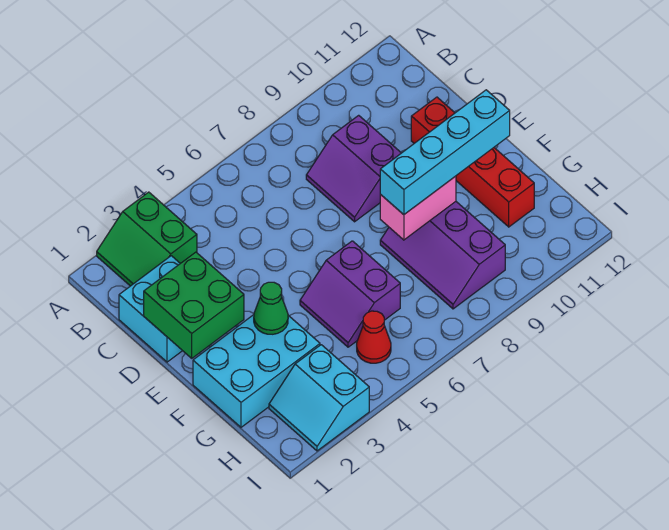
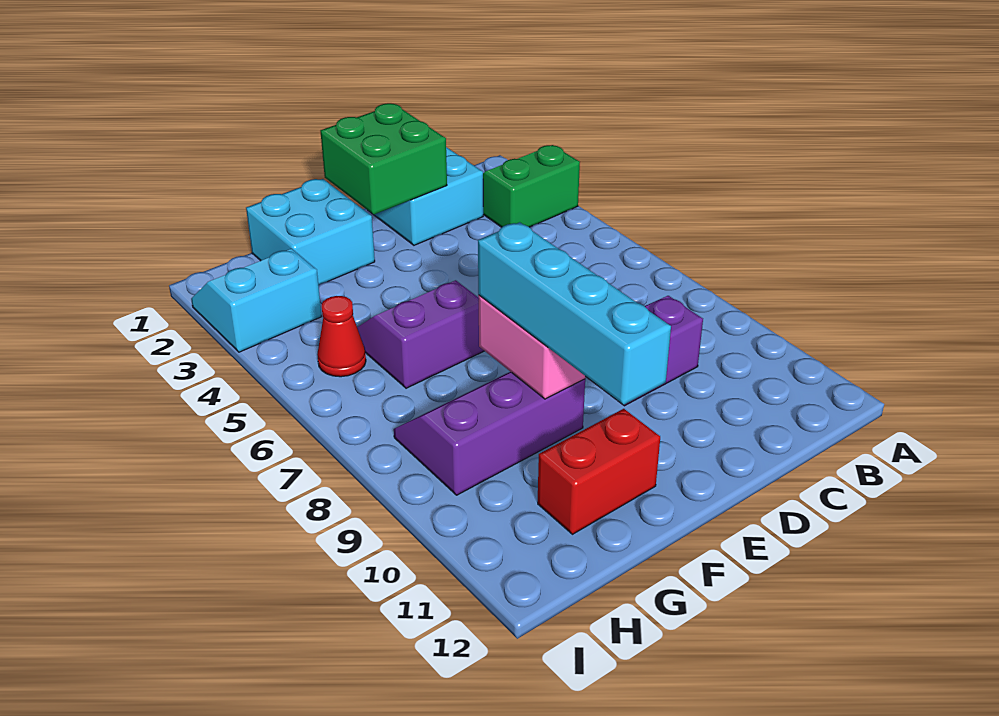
red 1x4 brick [411,97,534,227] -> red 1x2 brick [538,409,660,534]
cyan 2x3 brick [193,315,320,427] -> cyan 2x2 brick [246,179,375,285]
green 1x1 cone [254,282,288,334] -> none

